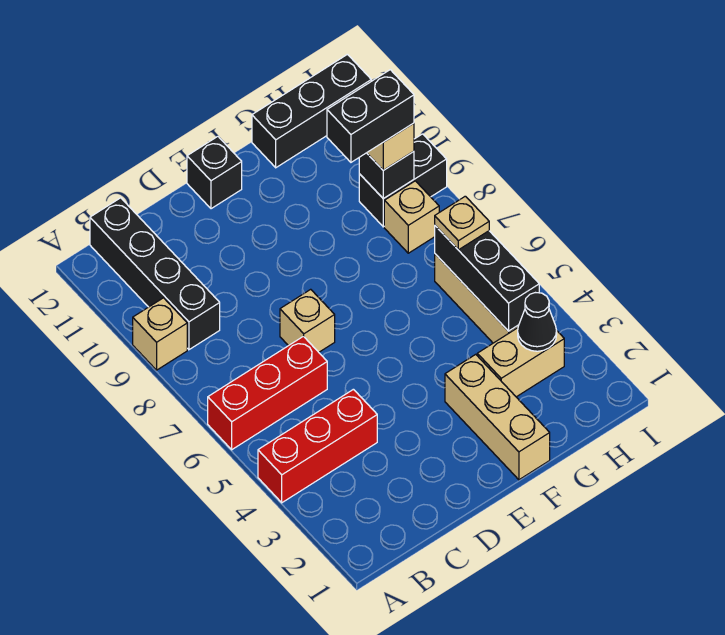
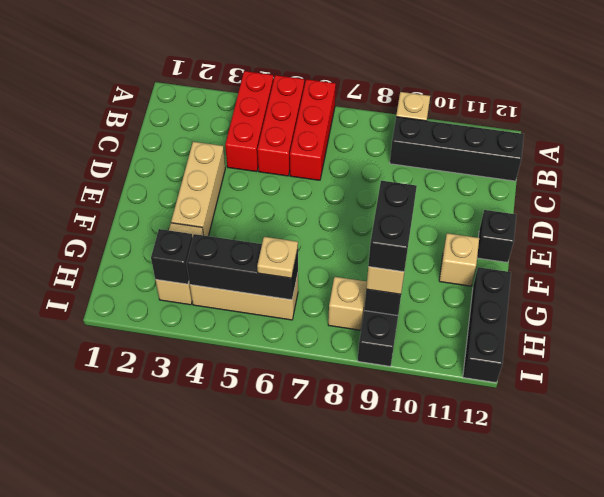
none -> red 1x3 brick [257,75,304,176]
tan 1x1 brick [280,289,335,352] -> tan 1x1 brick moved to [439,233,479,286]
tan 1x3 brick [445,354,550,480] -> tan 1x3 brick turned to [171,142,225,236]
black 1x1 cone [518,293,557,351] -> black 1x1 brick [151,229,193,284]

